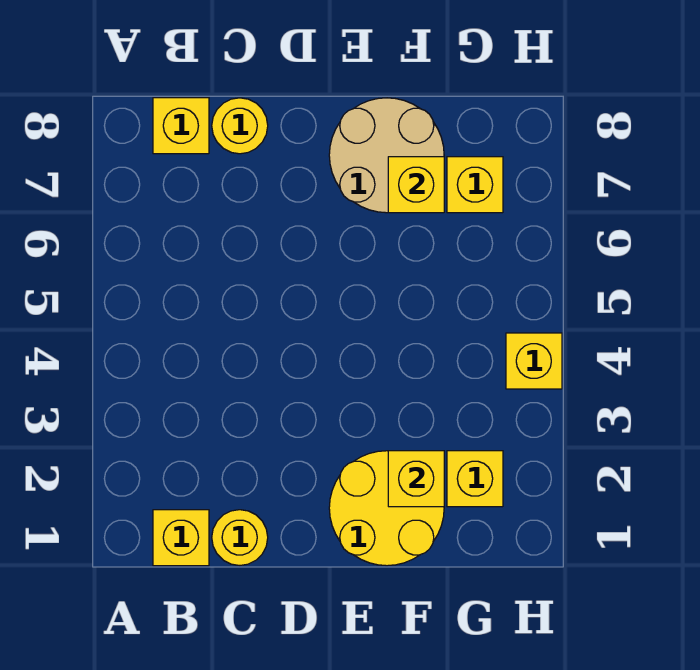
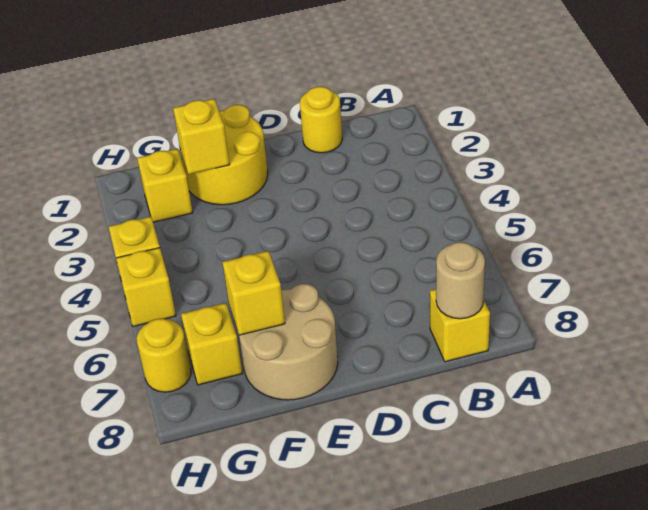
yellow 1x1 brick [153,510,209,566] -> yellow 1x1 brick moved to [116,248,176,327]
none -> tan 1x1 round brick [436,242,485,319]
yellow 1x1 round brick [212,98,268,154] -> yellow 1x1 round brick moved to [137,319,191,392]

